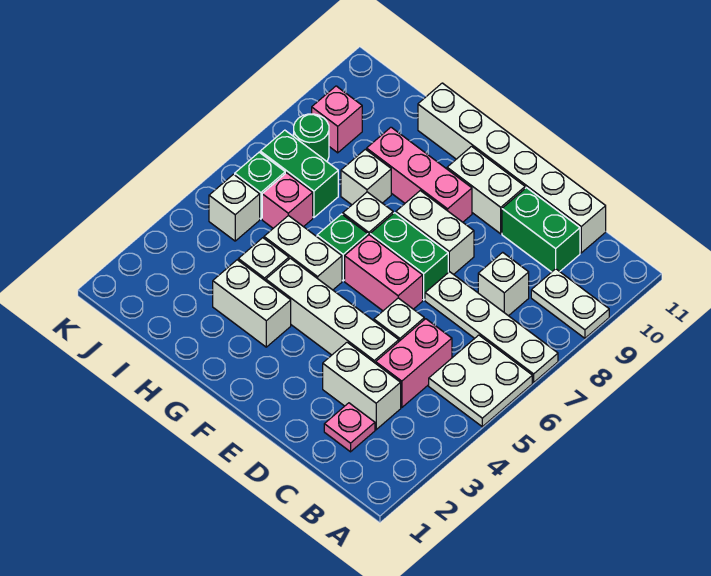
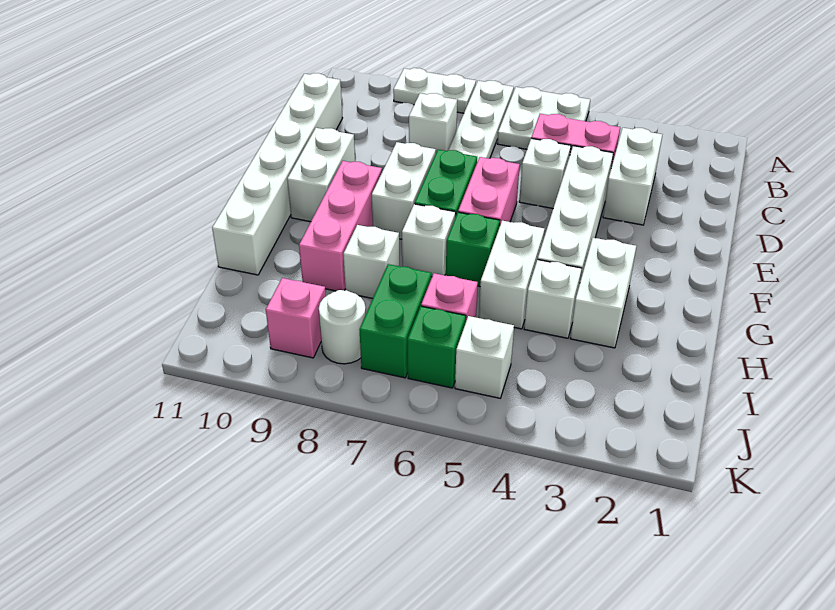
white 1x2 plate [531,269,609,338] -> white 1x2 plate turned to [393,68,476,113]
pink 1x1 plate [324,403,375,452] -> none
green 1x2 brick [502,188,580,272] -> none
green 1x1 round brick [294,114,329,161] -> white 1x1 round brick [319,290,366,364]

